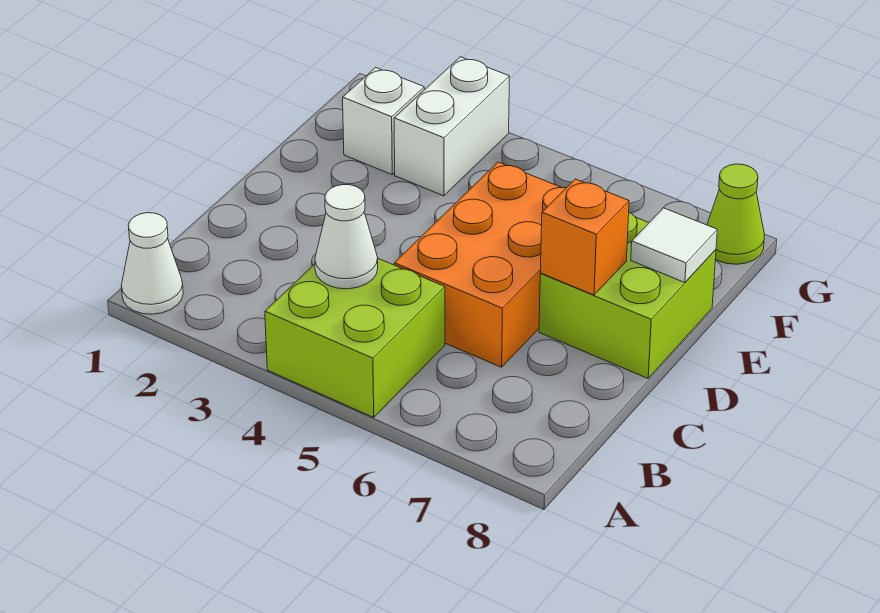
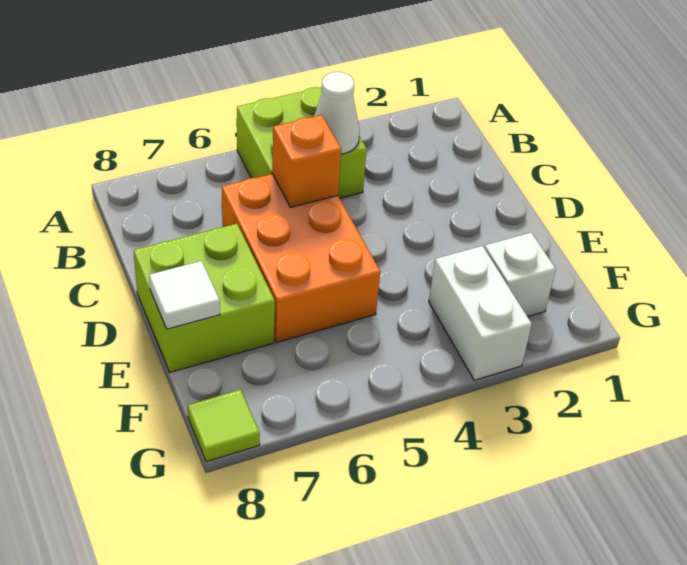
white 1x1 cone [121,213,183,314] -> none
orange 1x1 brick [540,179,629,295] -> orange 1x1 brick moved to [272,115,341,207]
lime 1x1 cone [707,164,764,264] -> lime 1x1 tile [188,390,260,462]

